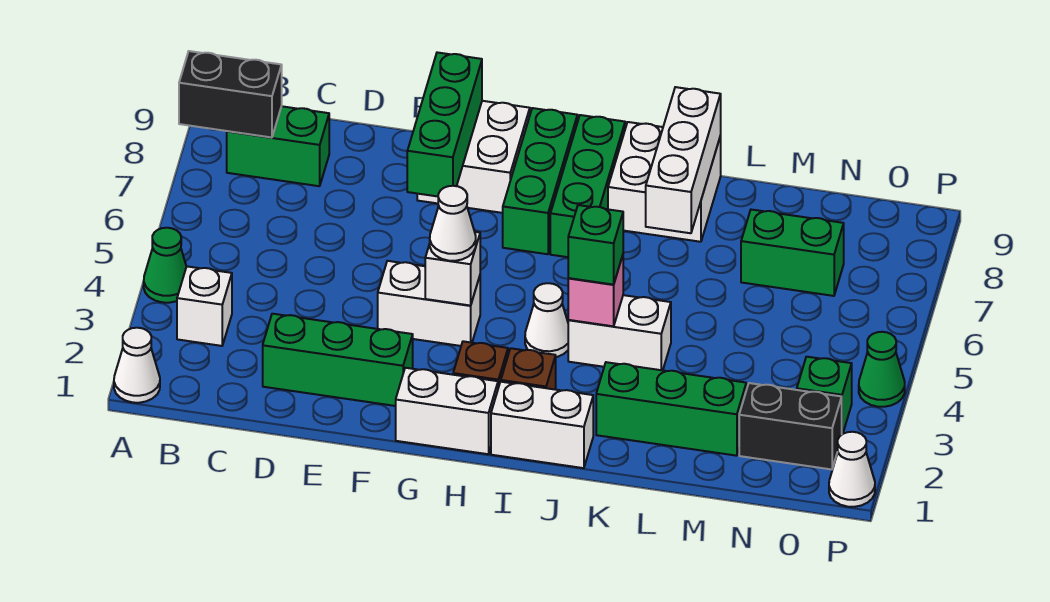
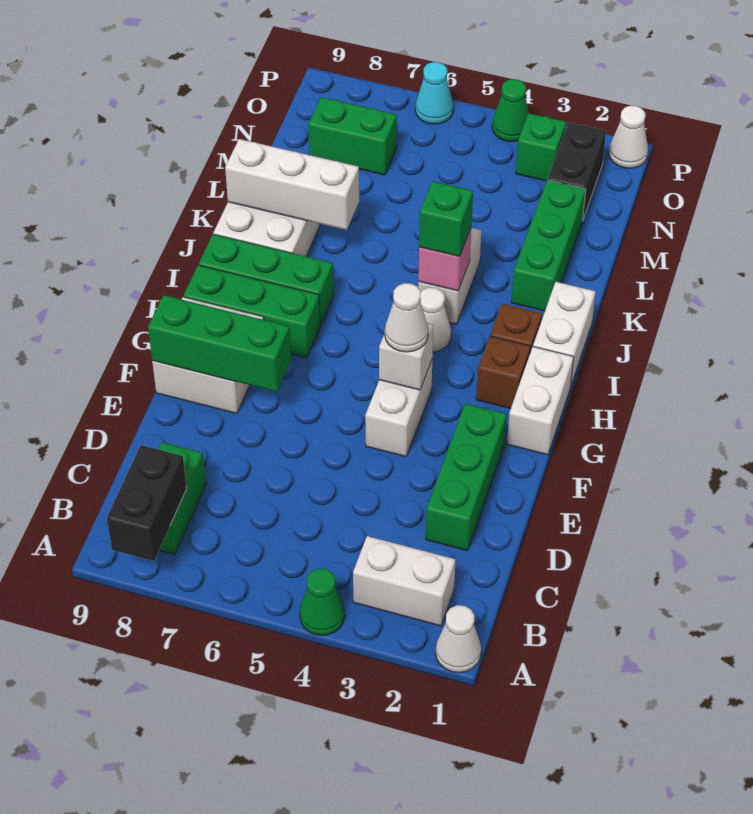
white 1x1 brick [177,266,232,346] -> white 1x2 brick [353,536,456,626]
green 1x2 brick [741,210,844,296] -> green 1x2 brick turned to [308,97,397,175]
none -> cyan 1x1 cone [415,62,453,124]

